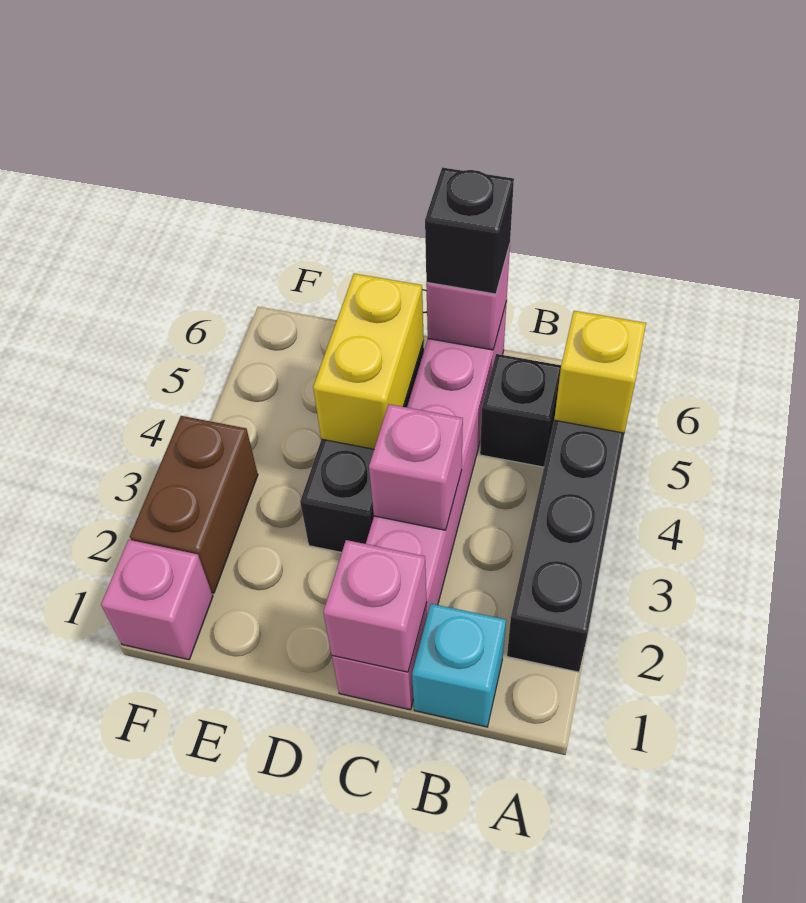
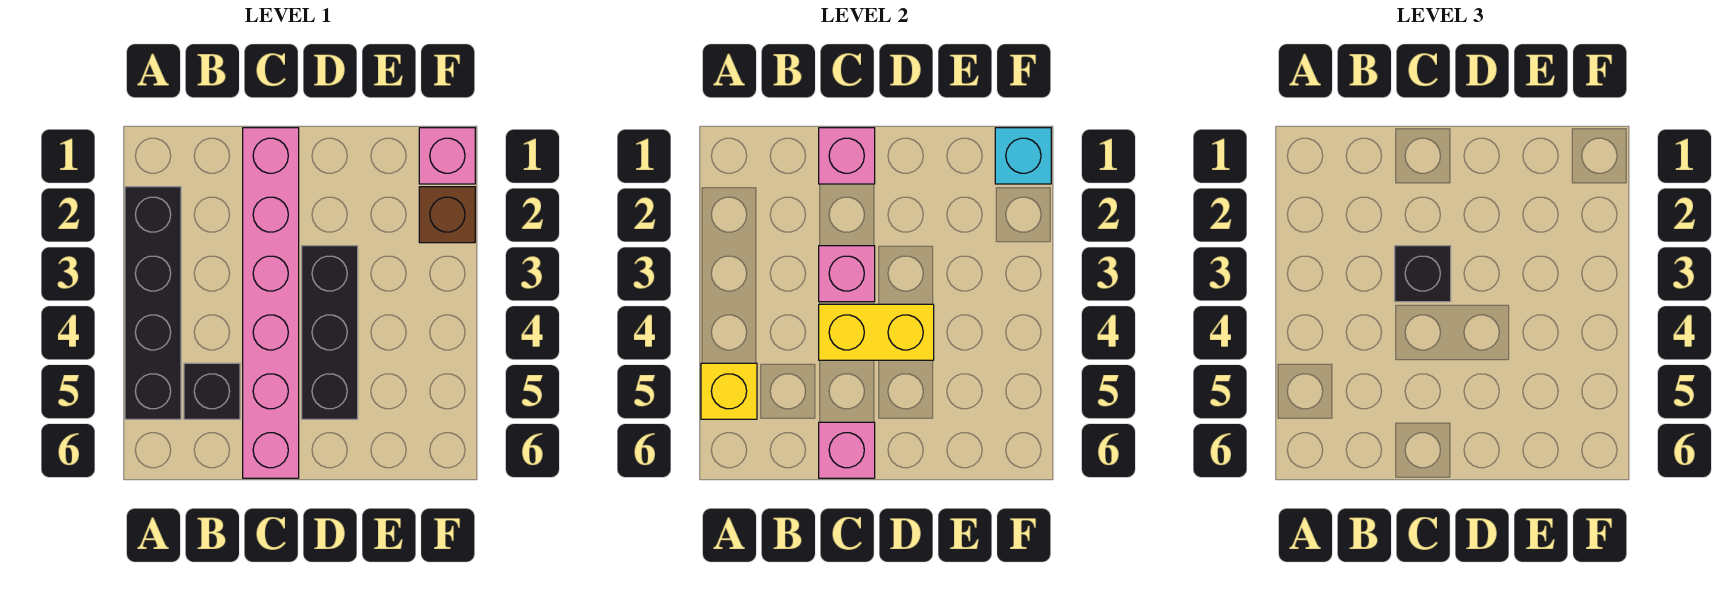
cyan 1x1 brick [412,604,506,727] -> cyan 1x1 brick moved to [995,128,1051,184]
black 1x1 brick [425,167,514,294] -> black 1x1 brick moved to [1395,246,1451,302]
yellow 1x2 brick [313,274,424,449] -> yellow 1x2 brick turned to [819,304,934,360]
brown 1x2 brick [130,416,258,593] -> brown 1x1 brick [419,187,475,243]

